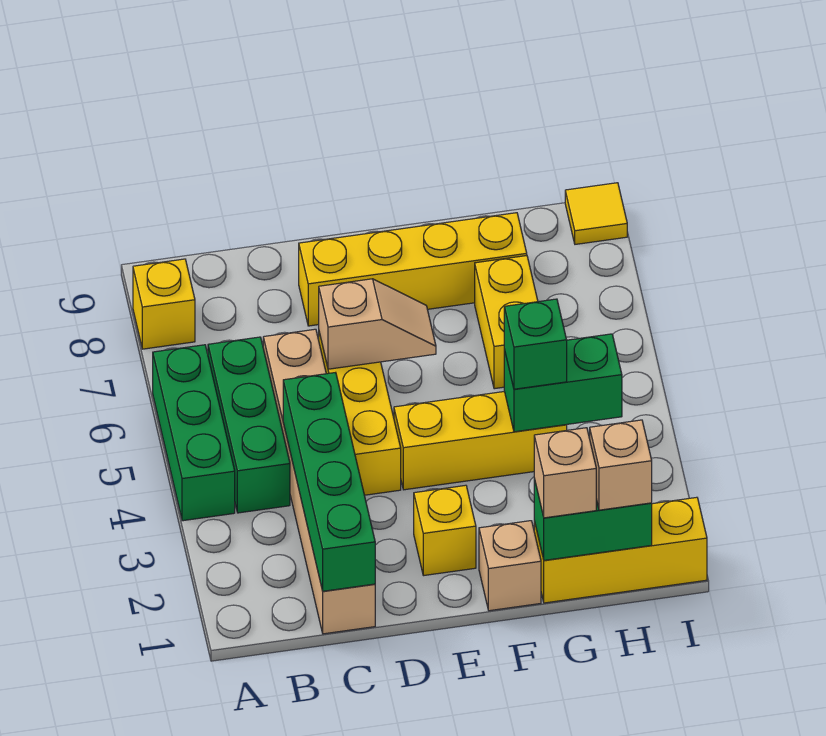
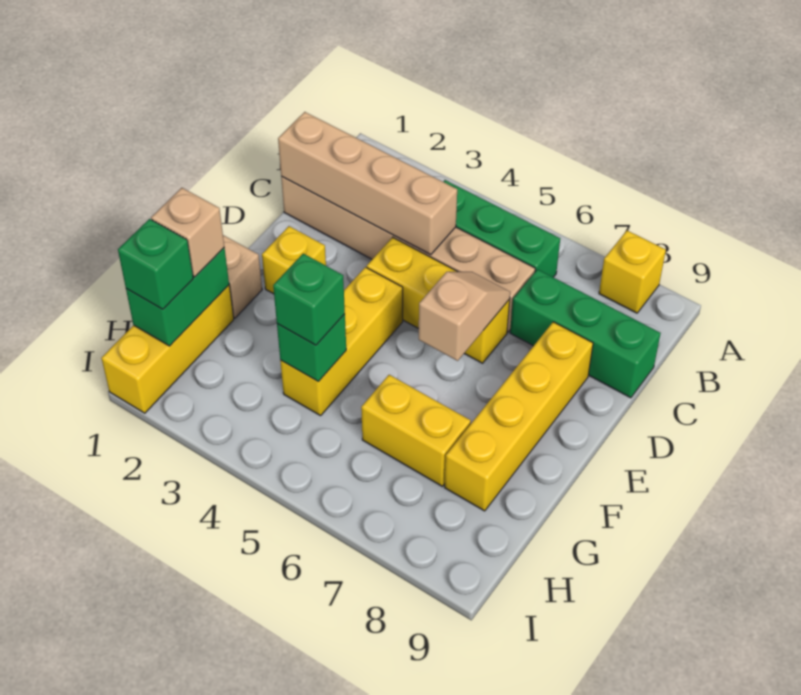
green 1x3 brick [153,345,235,521] -> green 1x3 brick moved to [510,269,661,398]
green 1x4 brick [283,372,375,591] -> tan 1x4 brick [278,112,457,255]
tan 1x2 slope [319,279,436,369] -> tan 1x2 slope turned to [419,272,510,361]
green 1x2 brick [504,334,622,432] -> green 1x1 brick [277,314,346,382]
tan 1x1 brick [590,420,652,510] -> green 1x1 brick [118,219,193,309]
yellow 1x1 tile [565,183,627,244] -> none

